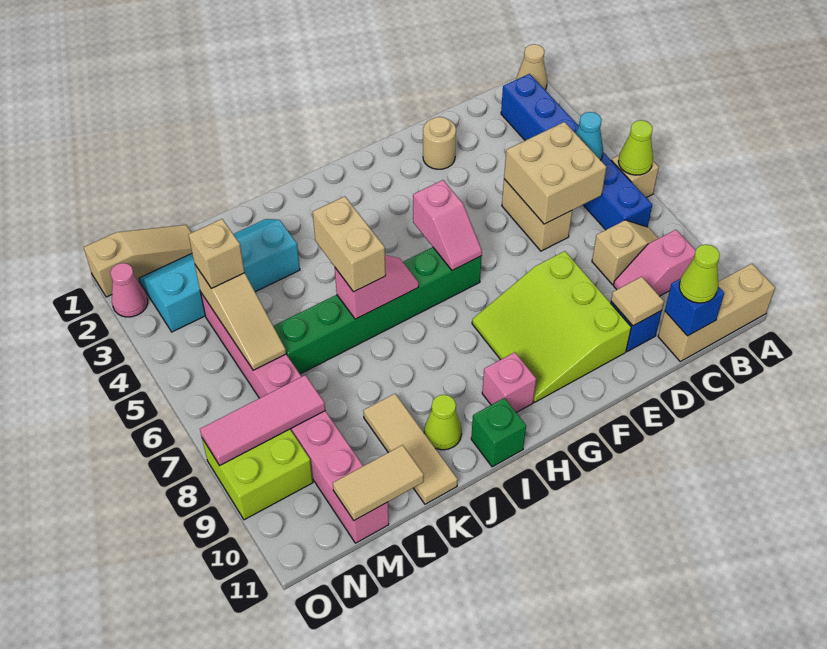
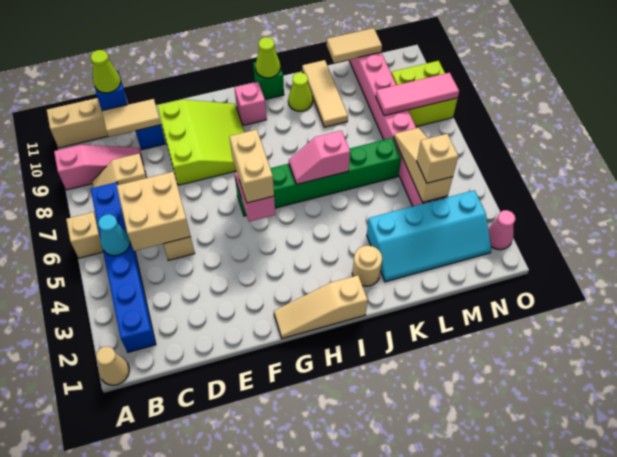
lime 1x1 cone [618,120,653,175] -> lime 1x1 cone moved to [256,37,280,78]
pink 1x2 slope [613,230,696,296] -> pink 1x3 slope [54,145,144,190]
tan 1x1 tile [611,277,664,326] -> tan 1x2 tile [102,99,161,137]
tan 1x1 round brick [423,117,456,169] -> tan 1x1 round brick moved to [352,246,382,286]
tan 1x2 brick [313,196,386,292] -> tan 1x2 brick moved to [229,130,274,203]
tan 1x3 slope [84,225,192,297] -> tan 1x3 slope moved to [274,275,368,339]

